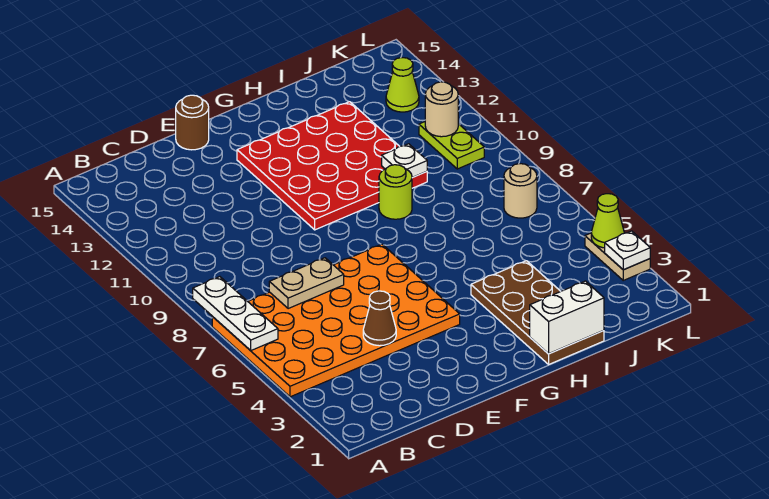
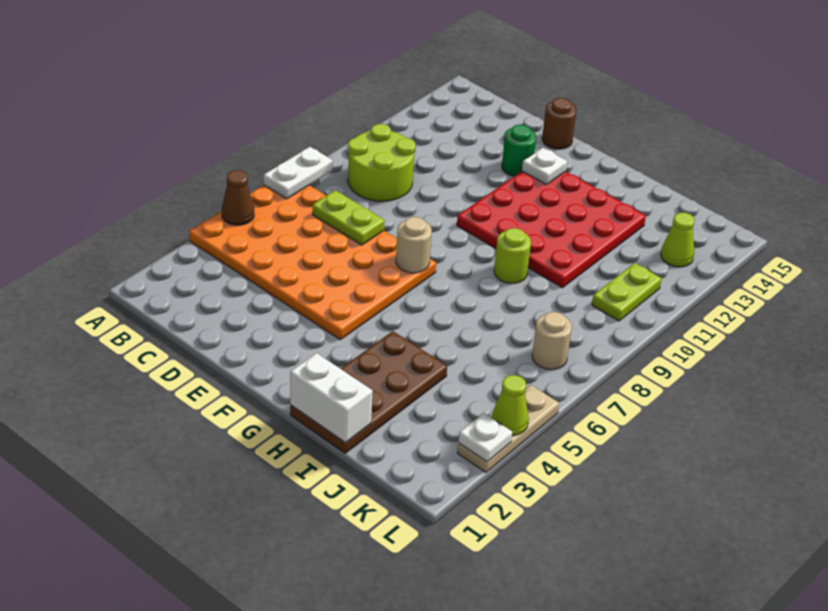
white 1x3 plate [193,277,278,351] -> white 1x2 plate [264,147,333,199]
none -> lime 2x2 round brick [348,124,416,201]
tan 1x2 plate [269,258,344,309] -> lime 1x2 plate [313,190,385,245]
brown 1x1 cone [363,291,396,346] -> brown 1x1 cone moved to [222,170,254,225]
none -> green 1x1 round brick [502,125,536,176]
white 1x1 plate [382,144,427,178] -> white 1x1 plate moved to [522,148,567,185]
tan 1x1 round brick [425,82,458,137] -> tan 1x1 round brick moved to [396,217,432,273]
tan 1x2 plate [585,233,650,280] -> tan 1x3 plate [457,385,559,472]

